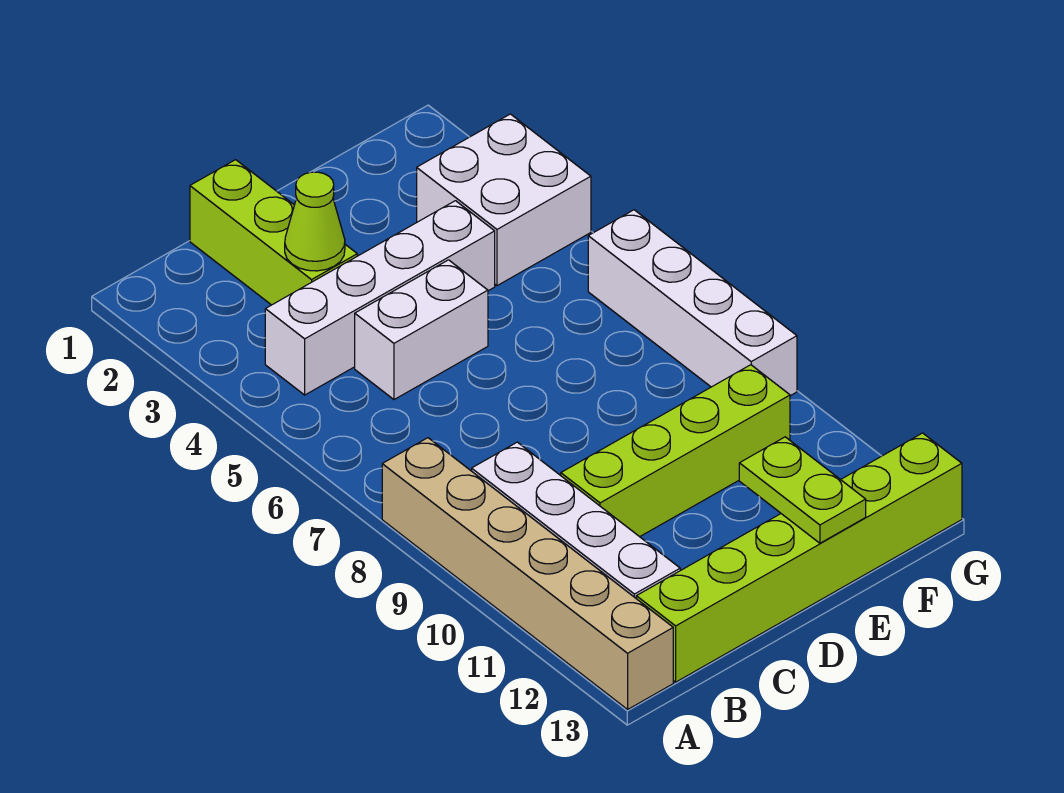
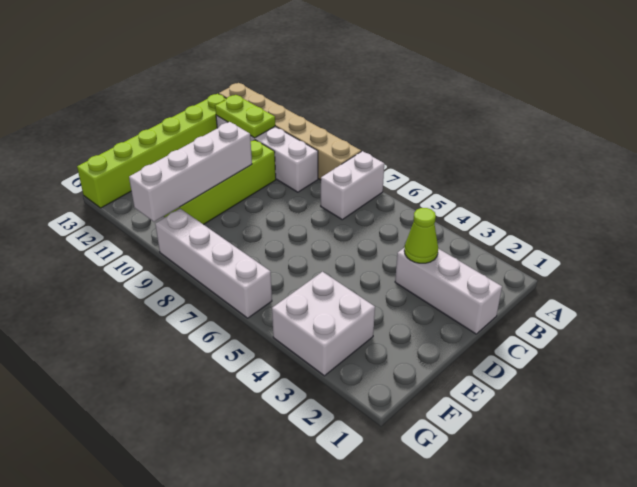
white 1x4 brick [265,201,495,395] -> white 1x4 brick moved to [129,122,252,222]
lime 1x3 brick [190,160,357,305] -> white 1x3 brick [395,247,502,334]
white 1x2 brick [355,260,488,400] -> white 1x2 brick moved to [321,151,384,220]
lime 1x2 plate [739,437,866,543] -> lime 1x2 plate moved to [215,95,275,138]

